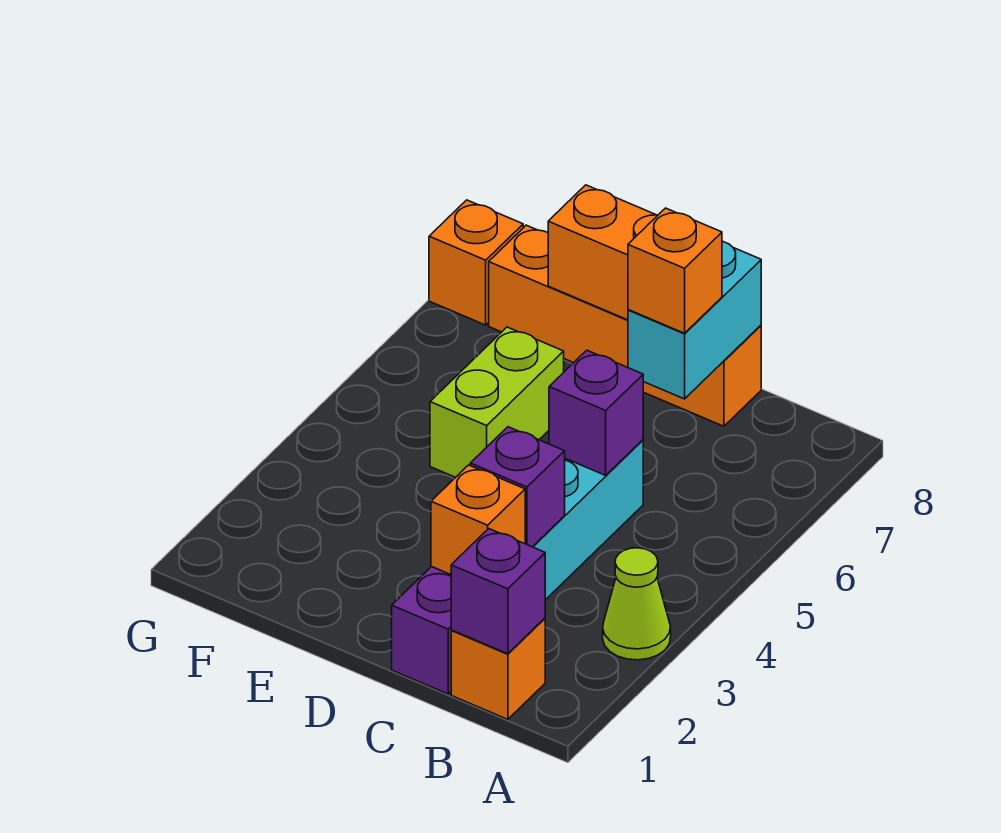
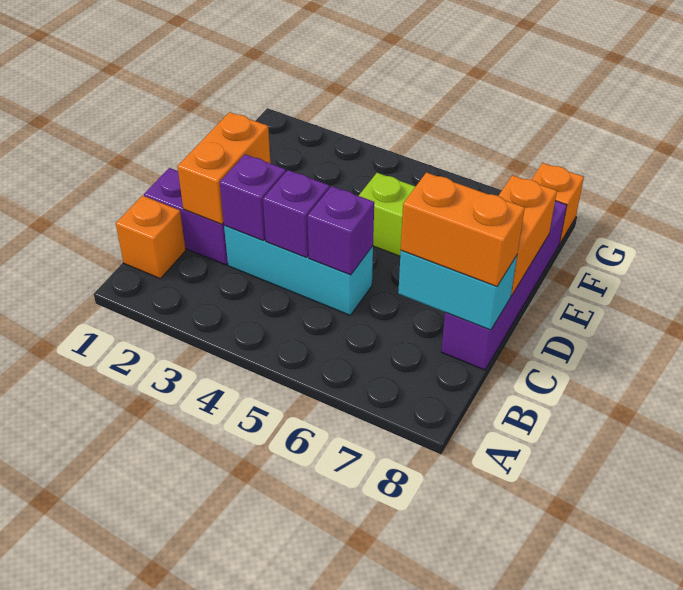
lime 1x1 cone [603,548,671,660] -> none
purple 1x1 brick [451,529,545,654] -> purple 1x1 brick moved to [263,170,329,258]
orange 1x1 brick [431,465,525,575] -> orange 1x2 brick [177,112,270,224]
orange 1x1 brick [628,208,722,333] -> orange 1x2 brick [401,172,525,287]
orange 1x4 brick [489,225,761,426] -> purple 1x4 brick [441,201,567,370]

